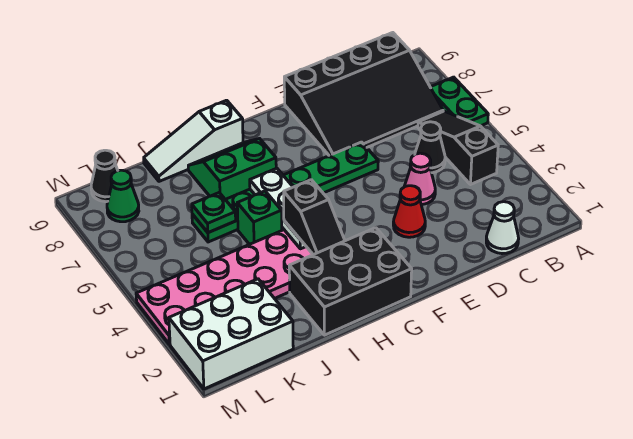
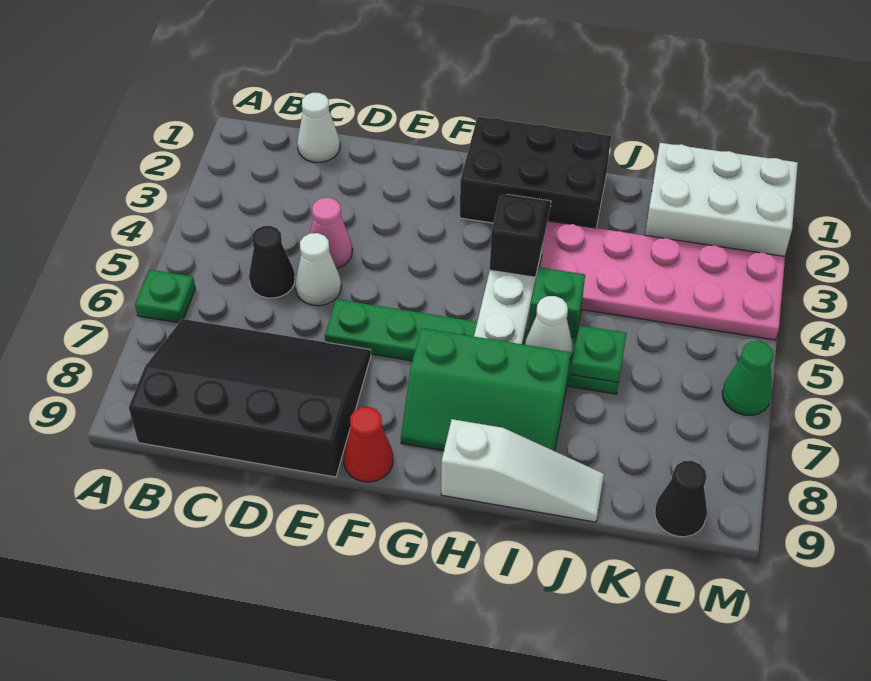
green 1x2 plate [430,77,488,126] -> green 1x1 plate [135,270,195,323]
black 1x3 slope [418,111,498,185] -> none
none -> white 1x1 cone [295,233,341,306]
red 1x1 cone [393,186,425,237] -> red 1x1 cone moved to [343,407,393,482]
green 2x2 slope [188,139,276,199] -> green 2x3 slope [401,328,571,451]
none -> white 1x1 cone [525,296,573,359]
green 1x1 cone [107,170,139,222] -> green 1x1 cone moved to [722,341,774,415]

